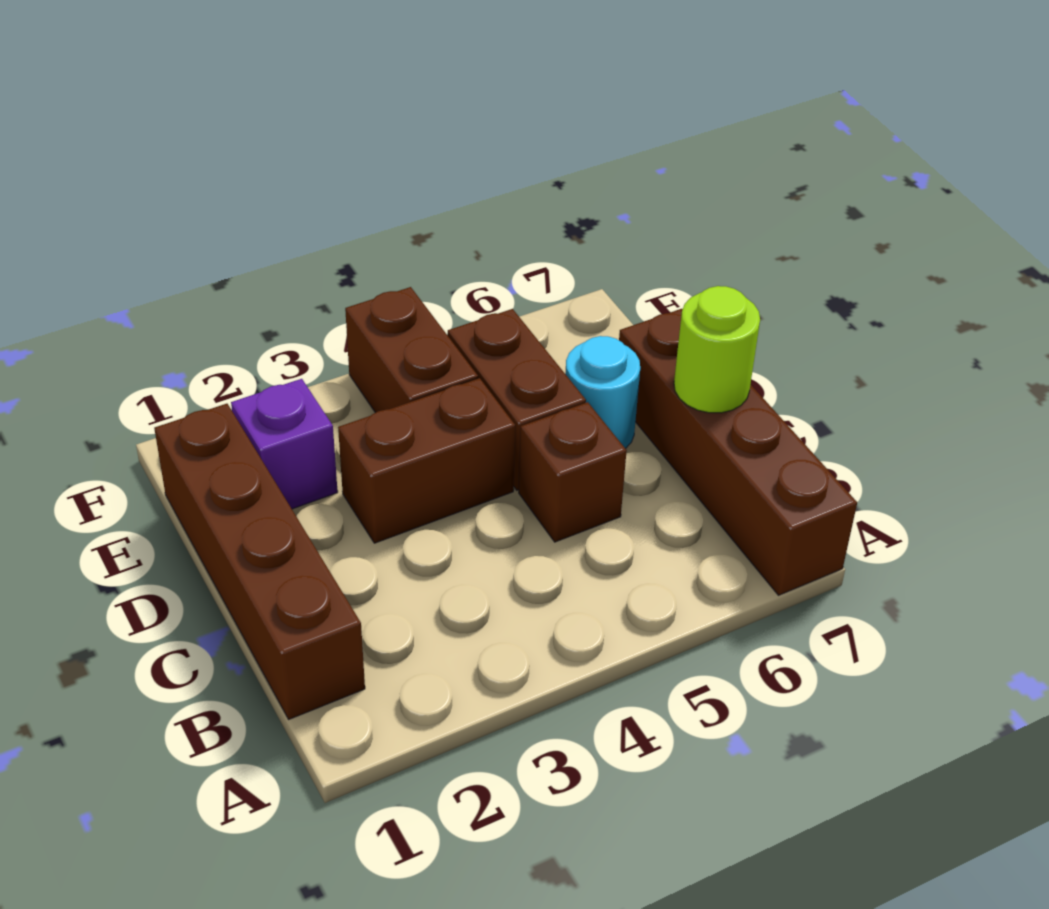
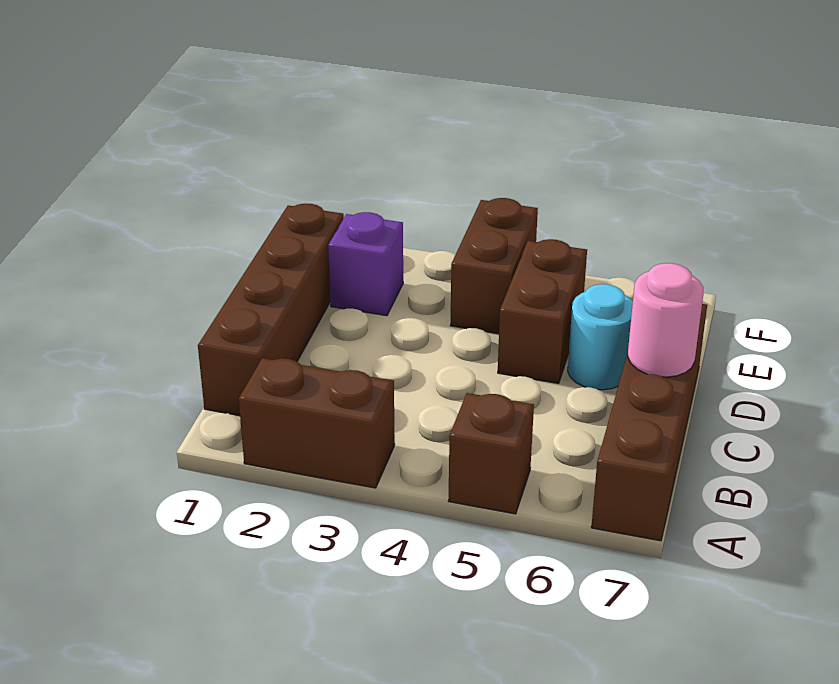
brown 1x1 brick [519,402,627,542] -> brown 1x1 brick moved to [449,393,534,514]
lime 1x1 round brick [674,286,760,413] -> pink 1x1 round brick [628,263,703,377]
brown 1x2 brick [338,378,515,543] -> brown 1x2 brick moved to [239,358,395,488]

